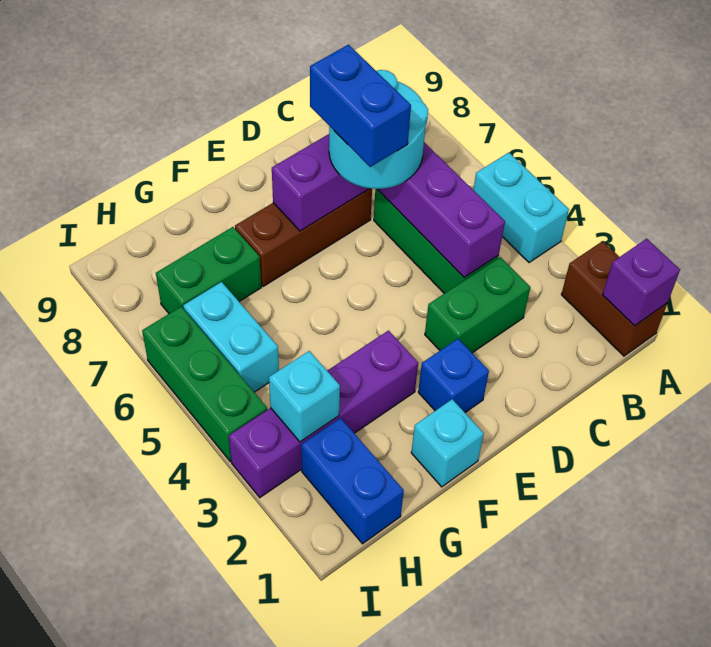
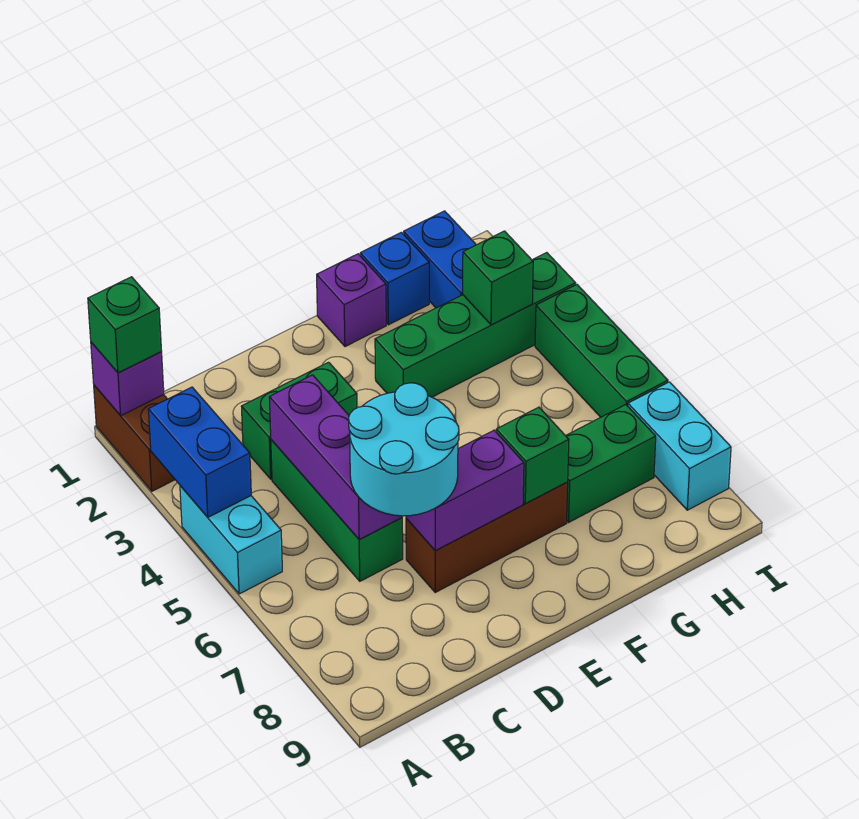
none -> green 1x1 brick [88,277,162,373]
blue 1x2 brick [310,45,411,167] -> blue 1x2 brick moved to [148,387,251,517]
blue 1x1 brick [418,339,489,412] -> blue 1x1 brick moved to [360,232,429,325]
cyan 1x1 brick [411,399,484,487] -> purple 1x1 brick [317,254,386,347]
purple 1x4 brick [229,331,418,498] -> green 1x4 brick [375,253,576,397]
none -> green 1x1 brick [496,407,569,504]
cyan 1x1 brick [269,351,340,442] -> green 1x1 brick [463,231,533,325]
cyan 1x2 brick [183,282,279,392] -> cyan 1x2 brick moved to [628,382,731,510]

